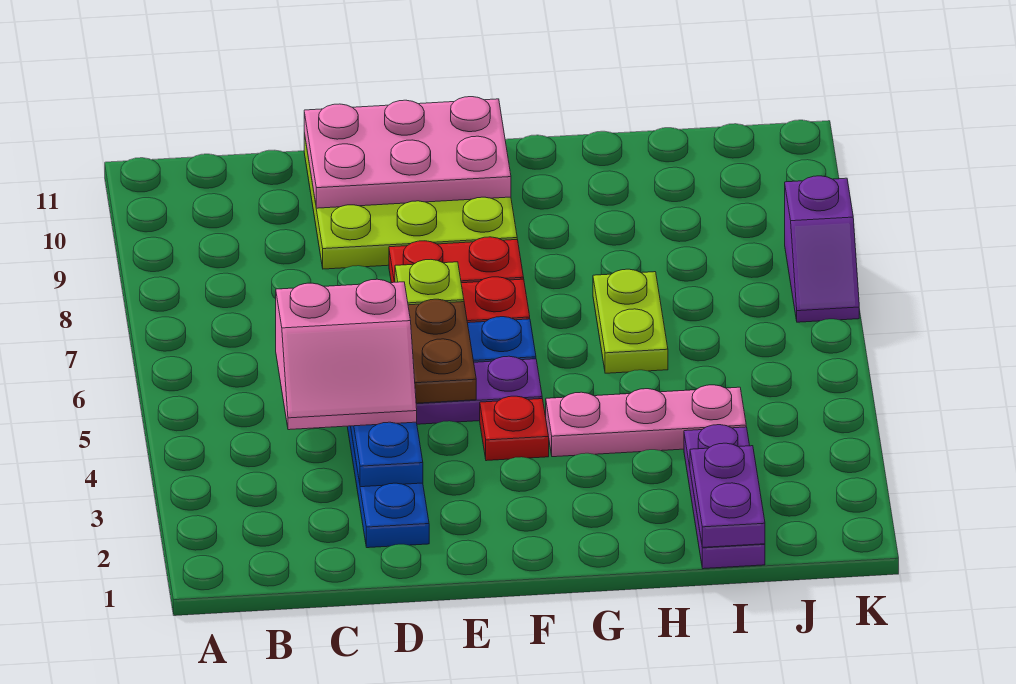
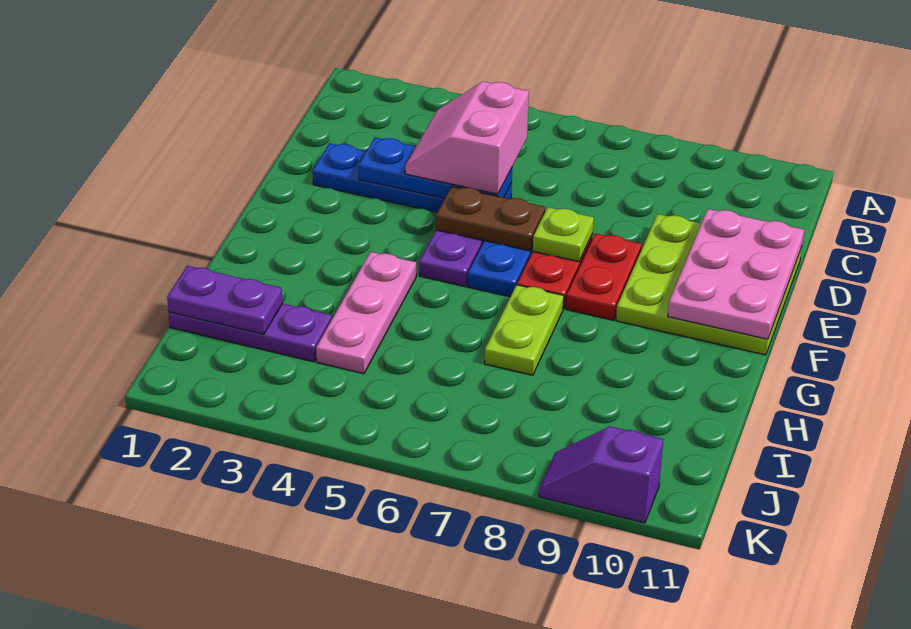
red 1x1 plate [480,396,549,461] -> none
lime 1x2 plate [593,269,668,373] -> lime 1x2 plate turned to [485,285,564,375]
purple 1x2 slope [785,176,859,322] -> purple 1x2 slope moved to [539,426,663,523]

